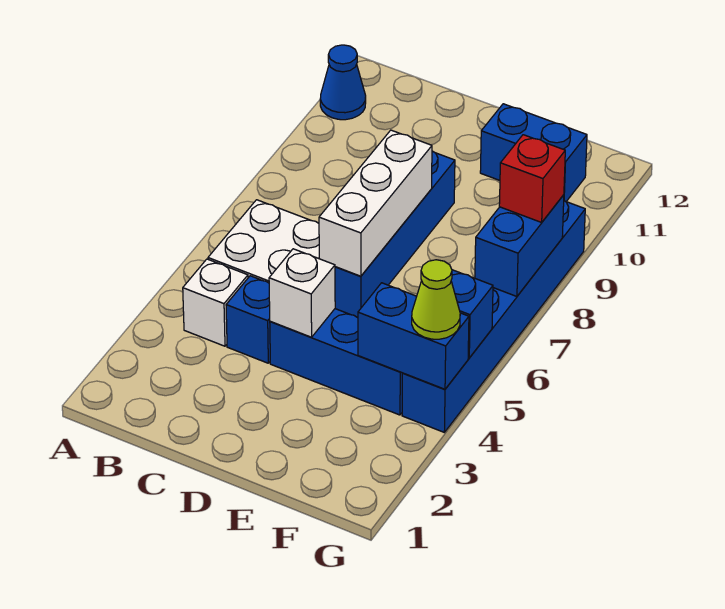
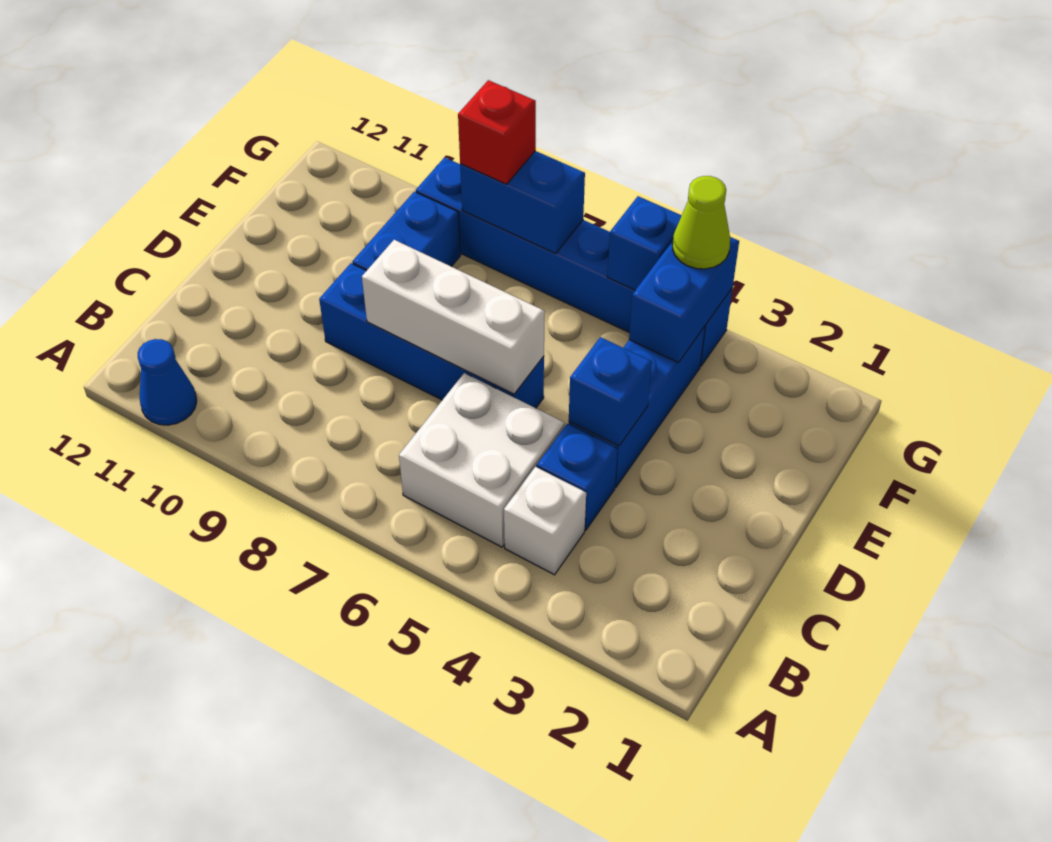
white 1x1 brick [269,249,335,337] -> blue 1x1 brick [569,337,652,446]
blue 1x2 brick [480,104,587,201] -> blue 1x2 brick moved to [352,192,461,271]

